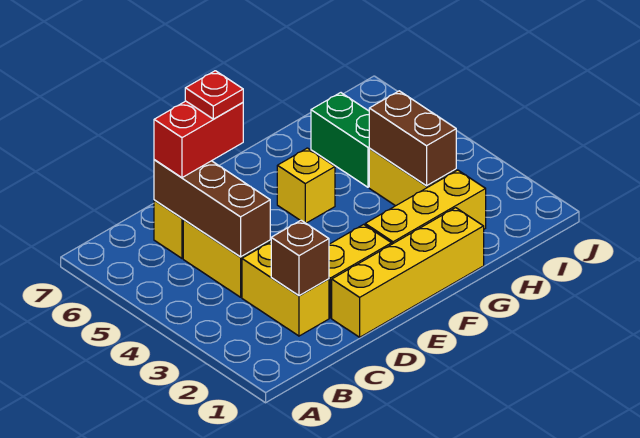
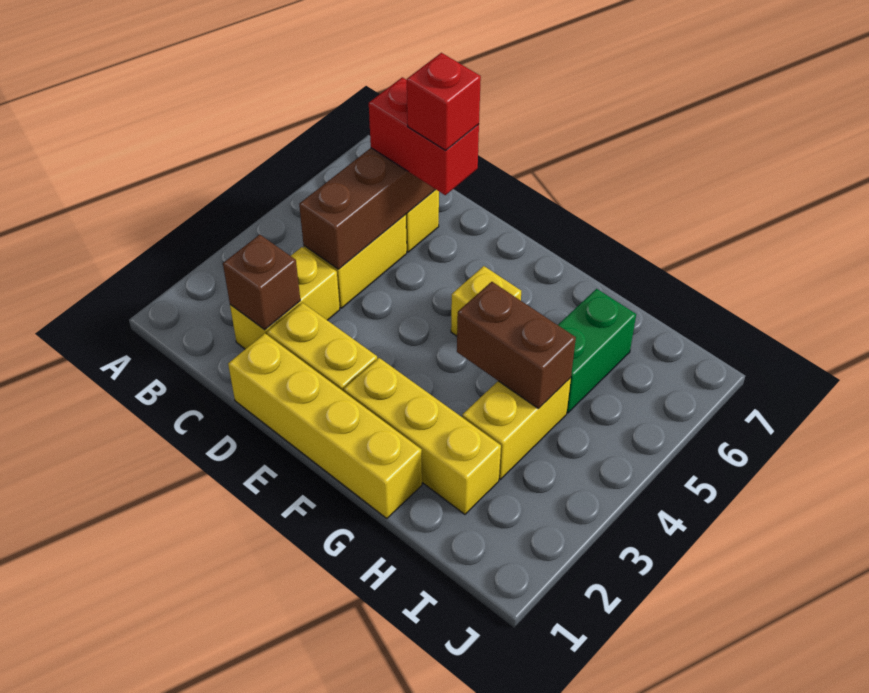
red 1x1 plate [185,71,243,119] -> red 1x1 brick [407,53,481,150]
brown 1x2 brick [369,91,456,186] -> brown 1x2 brick turned to [457,282,576,409]

